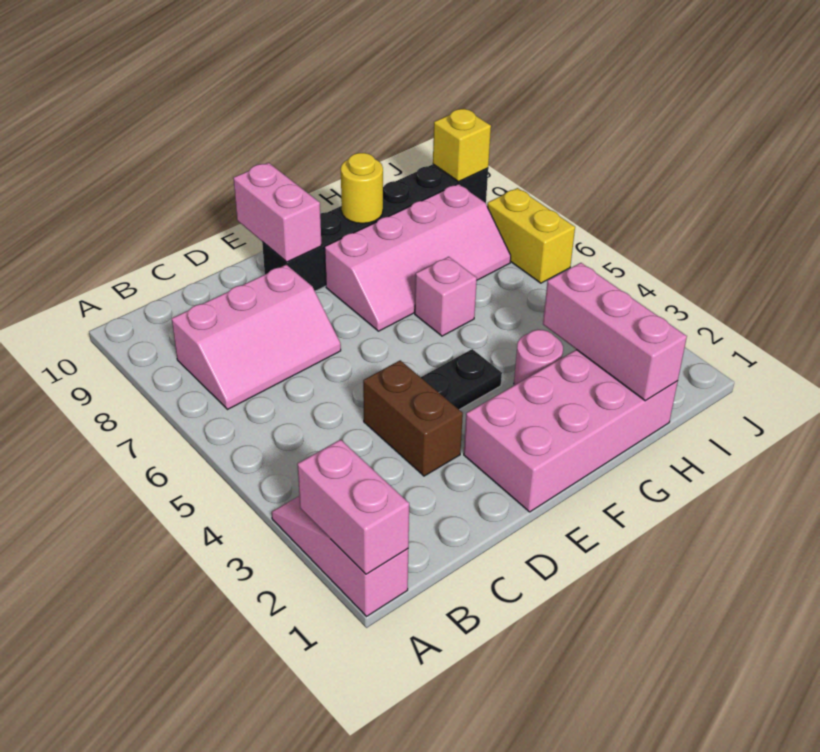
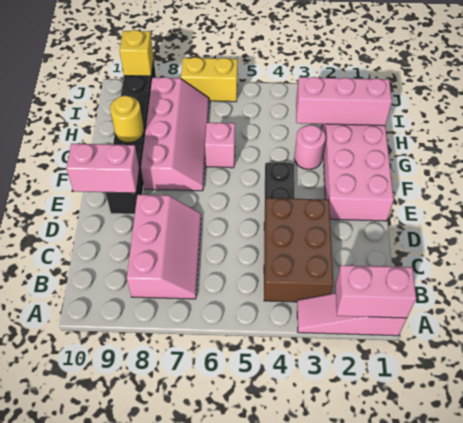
brown 1x2 brick [363,360,463,476] -> brown 2x3 brick [264,198,333,302]

